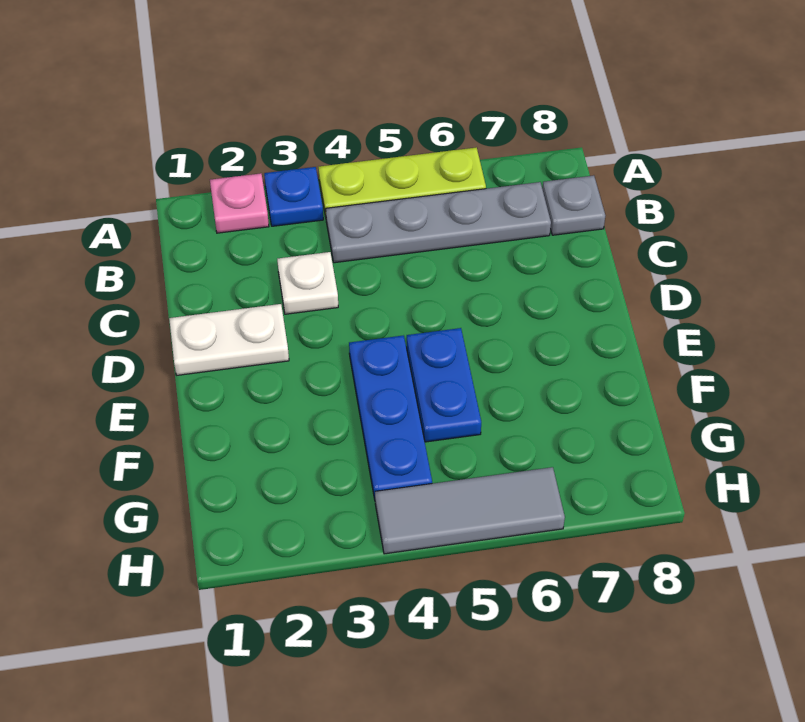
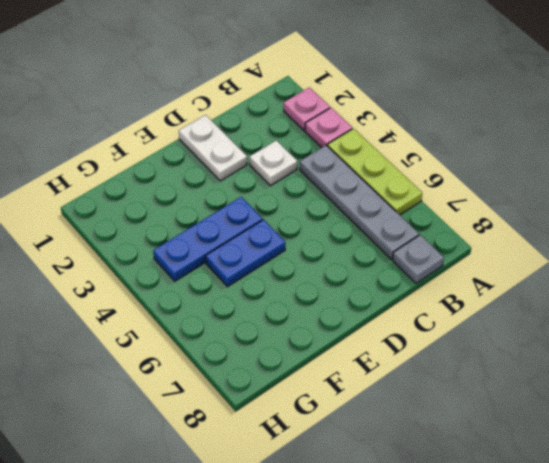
blue 1x1 plate [264,167,323,226] -> pink 1x1 plate [305,108,352,148]
grey 1x3 tile [375,467,565,554] -> none

